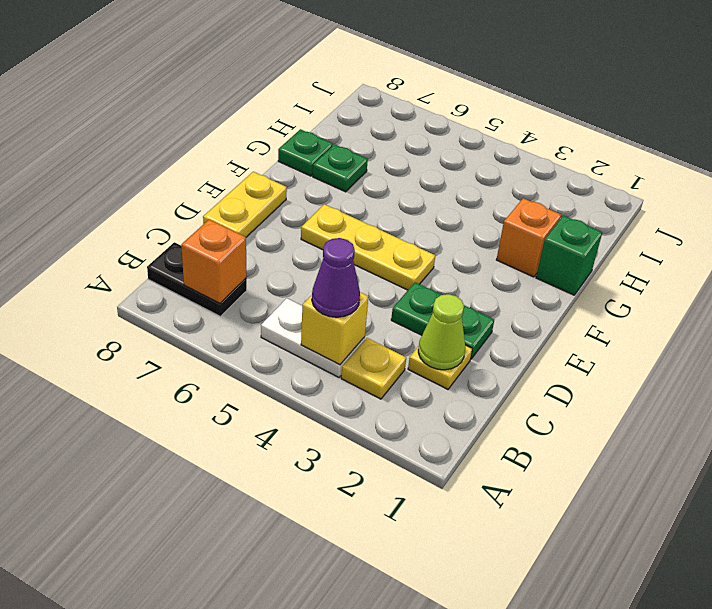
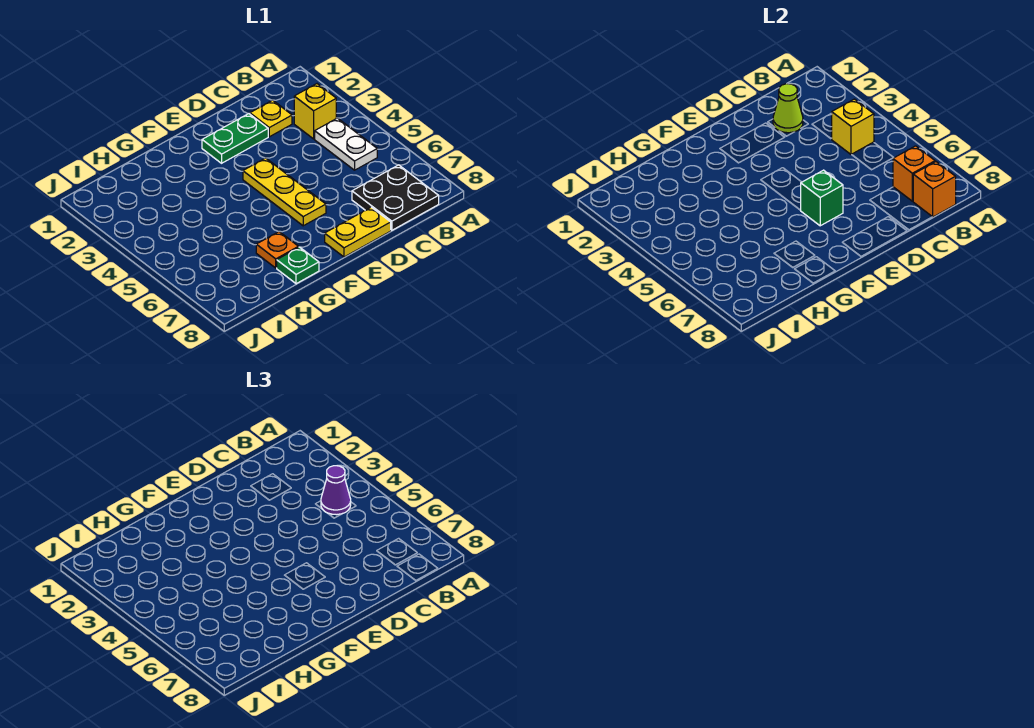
yellow 1x1 plate [341,338,406,399] -> yellow 1x1 brick [294,84,336,139]
black 1x2 plate [147,242,247,316] -> black 2x2 plate [352,165,439,230]
green 1x2 plate [391,282,494,359] -> green 1x2 plate turned to [202,114,268,163]
green 1x1 brick [536,216,602,295] -> green 1x1 brick moved to [801,170,843,226]
orange 1x1 brick [496,198,561,277] -> orange 1x1 brick moved to [913,162,956,217]
green 1x1 plate [313,144,368,192] -> orange 1x1 plate [256,232,299,268]

